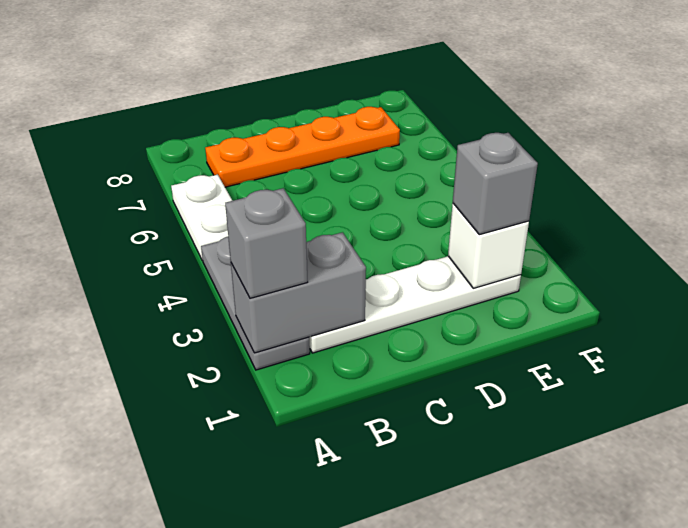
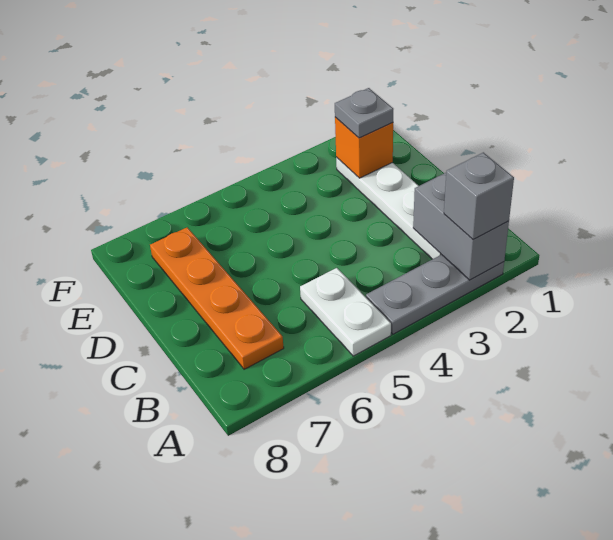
white 1x2 plate [171,174,232,261] -> white 1x2 plate turned to [300,268,391,356]
white 1x1 brick [448,204,529,288] -> orange 1x1 brick [335,117,393,178]
grey 1x1 brick [453,133,538,235] -> grey 1x1 plate [335,88,393,138]

